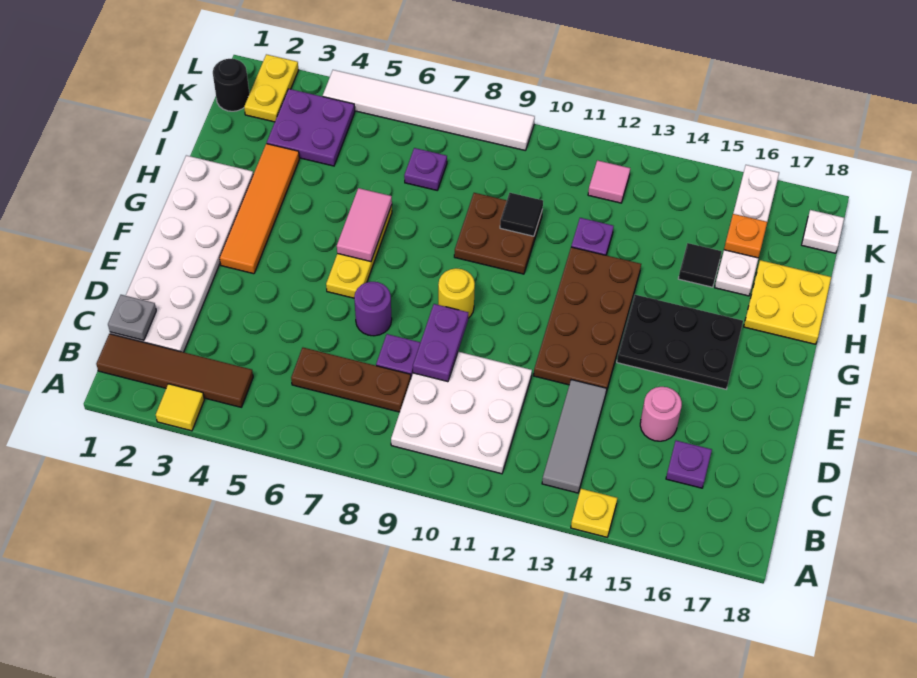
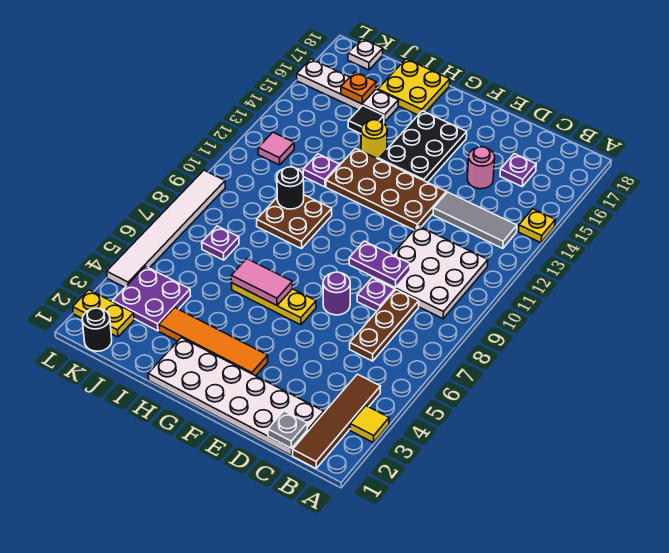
yellow 1x1 round brick [438,268,475,318] -> yellow 1x1 round brick moved to [361,120,387,159]
black 1x1 tile [500,193,543,236] -> black 1x1 round brick [277,167,304,209]

